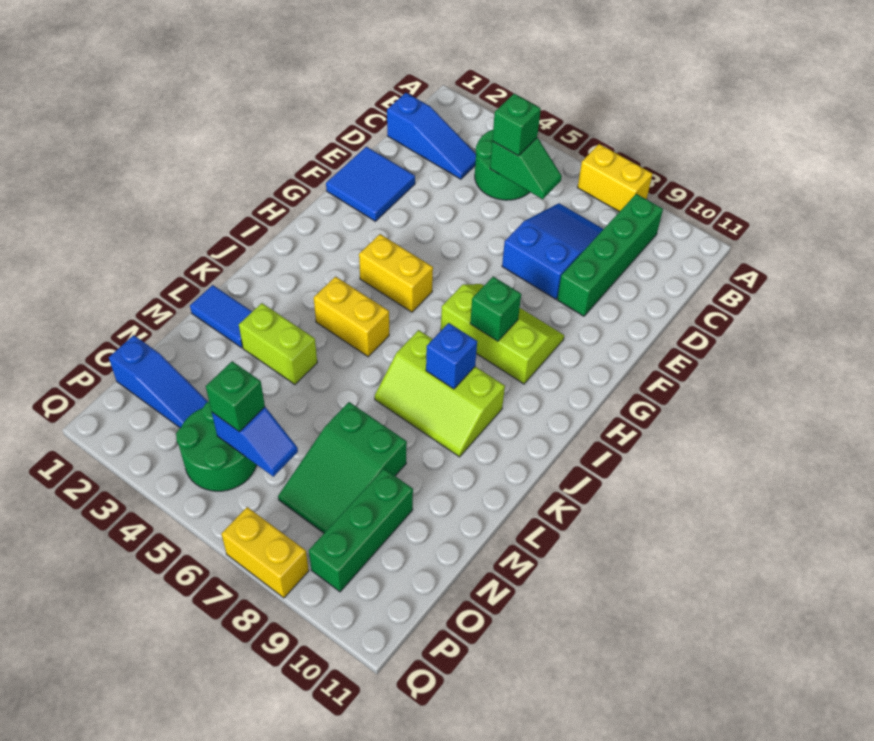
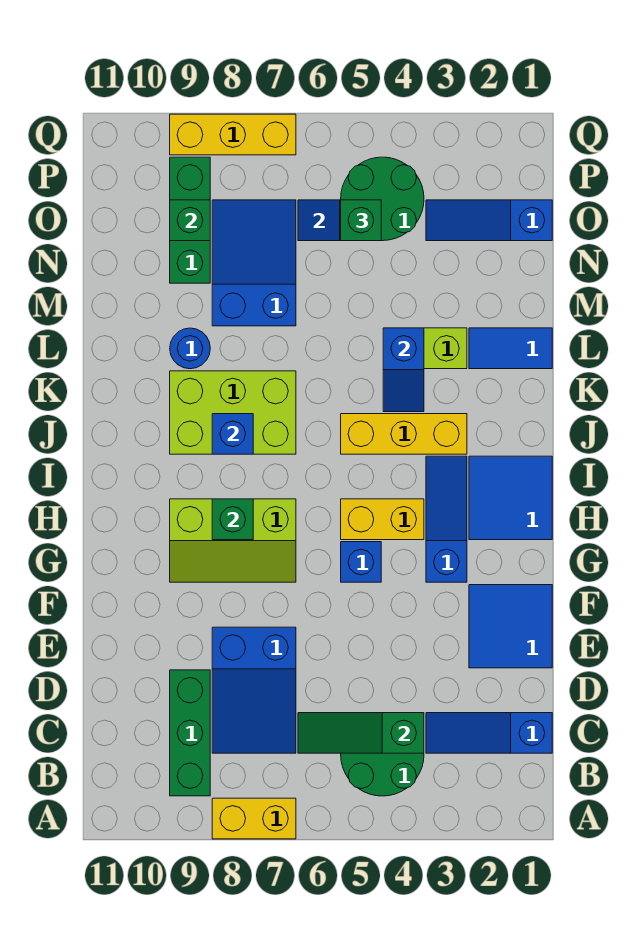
green 1x4 brick [557,194,663,316] -> green 1x3 brick [170,670,210,796]
green 1x2 slope [490,138,562,199] -> green 1x3 slope [298,713,424,753]
green 1x1 brick [492,94,541,156] -> green 1x1 brick moved to [170,200,210,241]
none -> blue 1x3 slope [426,456,467,582]
none -> blue 1x1 brick [341,542,381,582]
none -> blue 2x2 tile [469,456,552,540]
yellow 1x2 brick [314,277,389,357] -> yellow 1x3 brick [341,414,467,454]
lime 2x3 slope [375,330,505,457] -> lime 2x3 brick [170,371,296,454]
none -> blue 1x2 slope [383,328,424,412]
none -> blue 1x1 round brick [170,328,210,369]
green 2x3 slope [278,402,407,533] -> blue 2x3 slope [212,200,296,326]
yellow 1x2 brick [221,507,309,598] -> yellow 1x3 brick [170,114,296,155]

